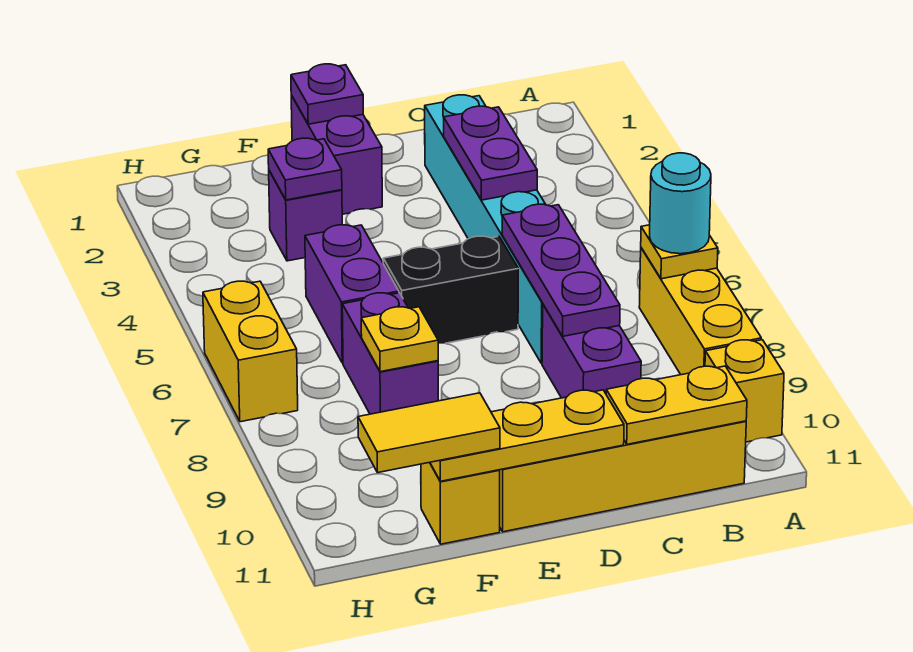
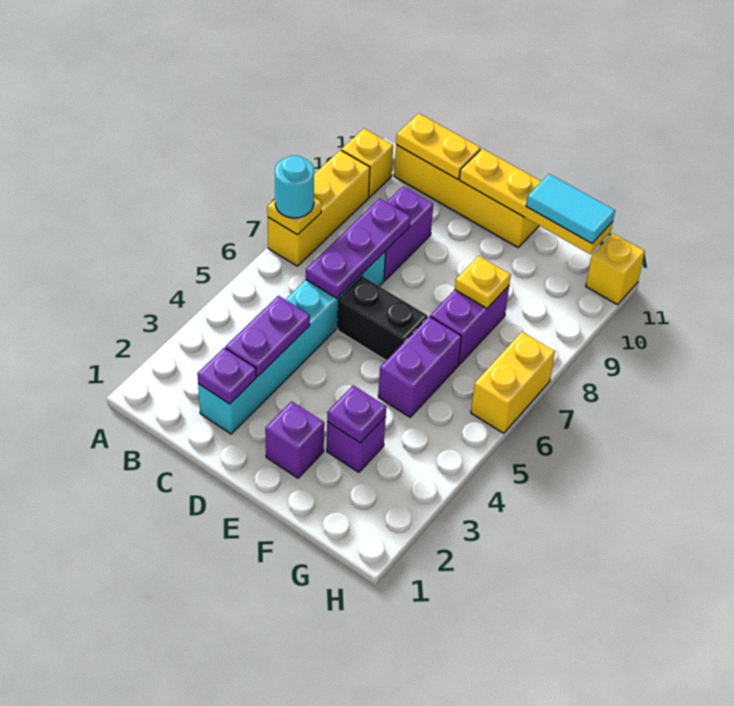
yellow 1x3 plate [430,390,624,481] -> yellow 1x4 plate [459,149,613,254]
purple 1x2 brick [291,95,382,214] -> purple 1x1 brick [265,401,324,478]
purple 1x1 plate [291,64,363,124] -> purple 1x1 plate moved to [197,348,256,404]
yellow 1x1 brick [421,463,500,544] -> yellow 1x1 brick moved to [586,233,645,305]
yellow 1x2 tile [358,393,500,473] -> cyan 1x2 tile [526,174,615,243]

